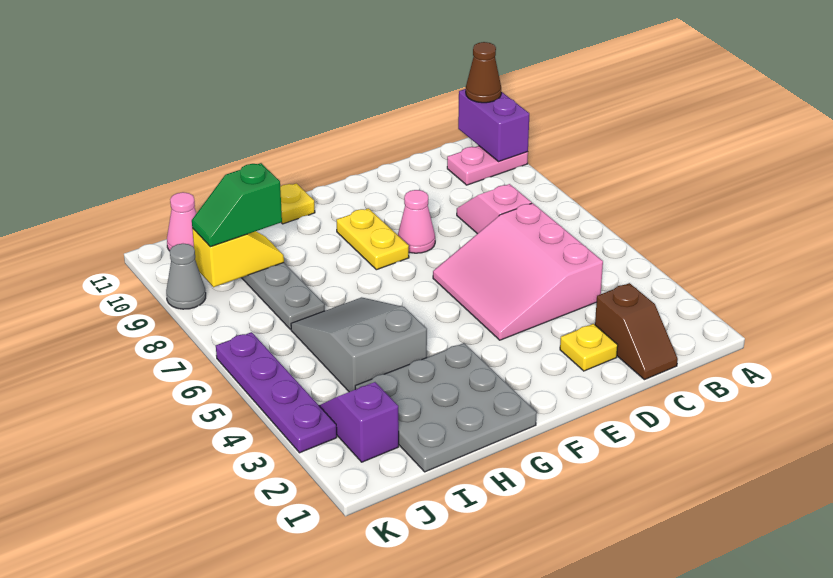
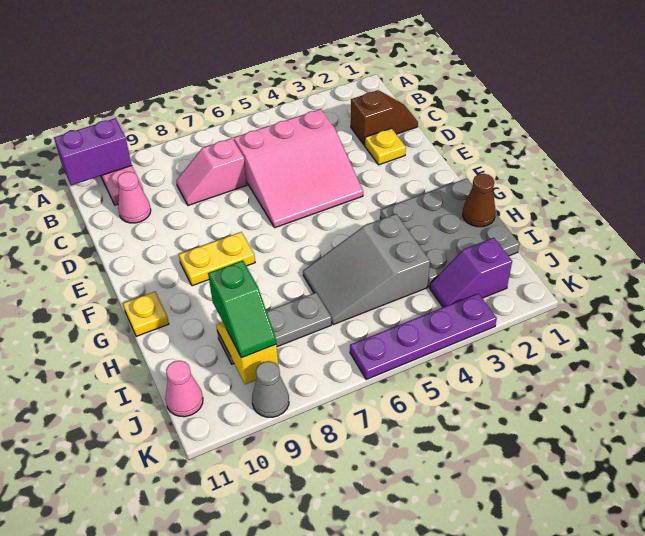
brown 1x1 cone [466,42,501,103] -> brown 1x1 cone moved to [463,174,496,227]
pink 1x1 cone [398,190,435,253] -> pink 1x1 cone moved to [117,172,151,223]

